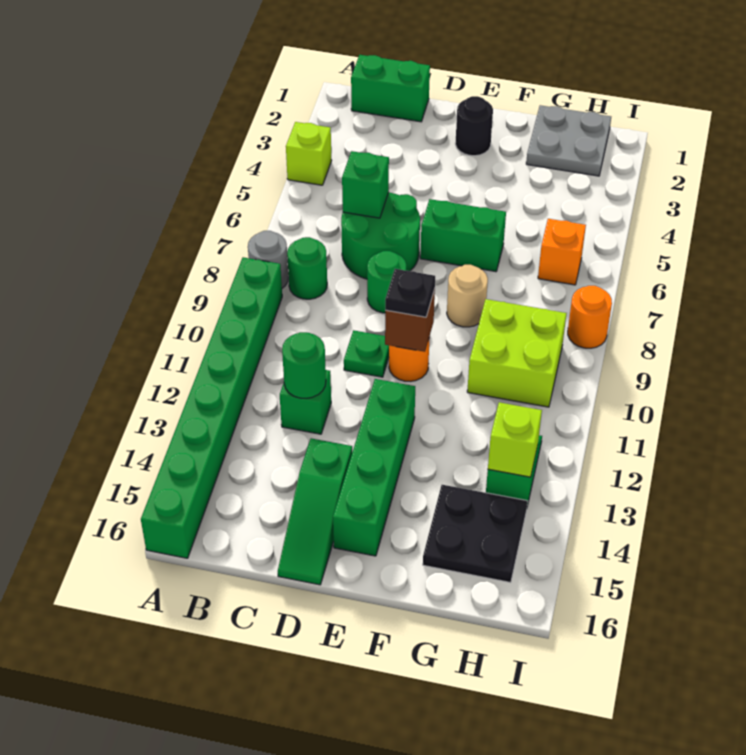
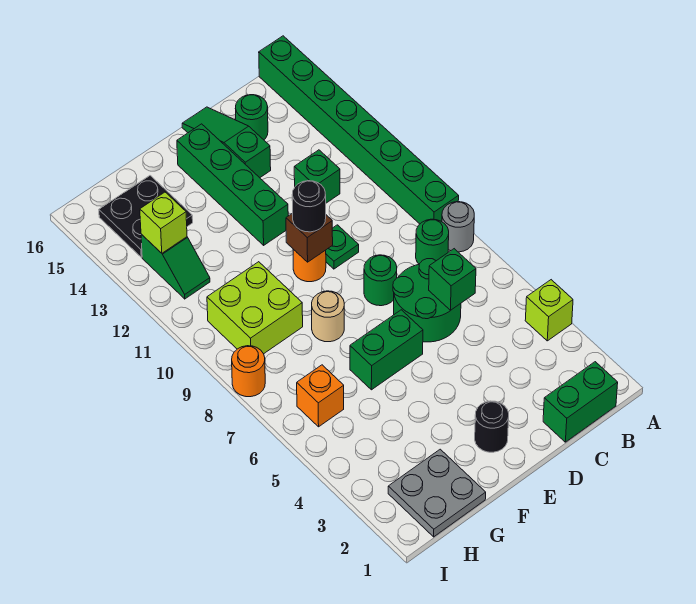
green 1x1 round brick [282,332,326,398] -> green 1x1 round brick moved to [235,95,268,140]
black 1x1 plate [385,269,435,317] -> black 1x1 round brick [292,181,326,232]

